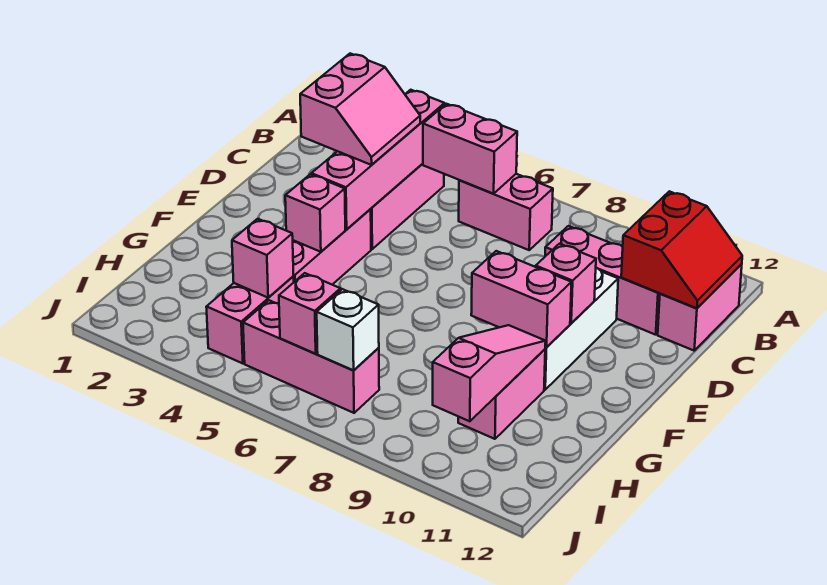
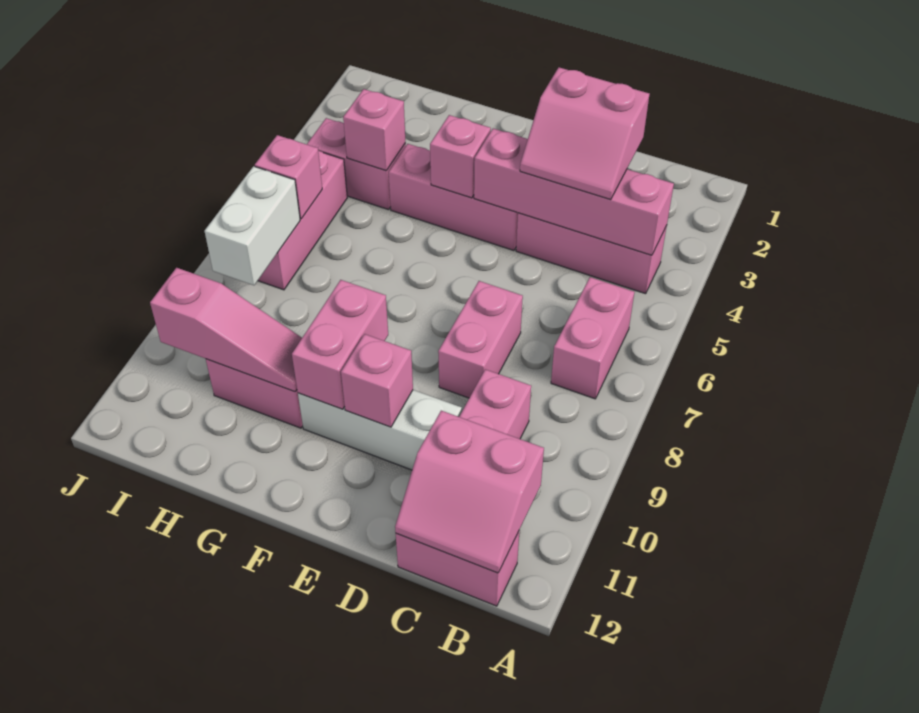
pink 1x2 brick [423,104,517,194] -> pink 1x2 brick moved to [438,281,523,398]
red 2x2 slope [621,191,742,308] -> pink 2x2 slope [395,411,544,573]
white 1x1 brick [317,289,379,371] -> white 1x2 brick [205,166,300,285]

